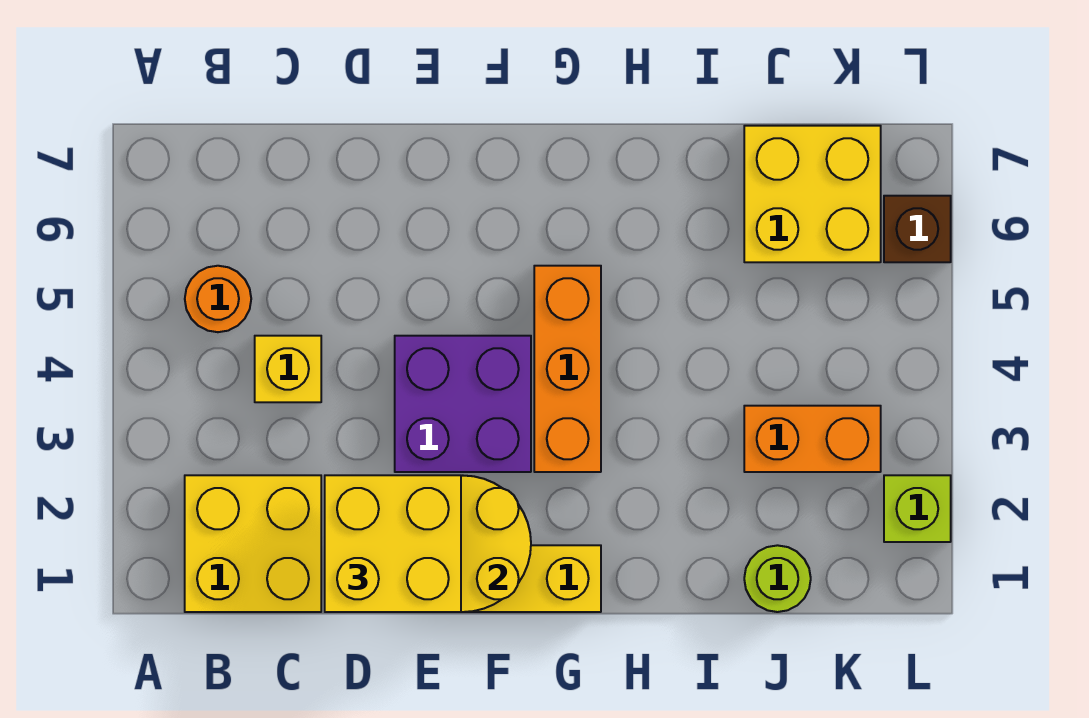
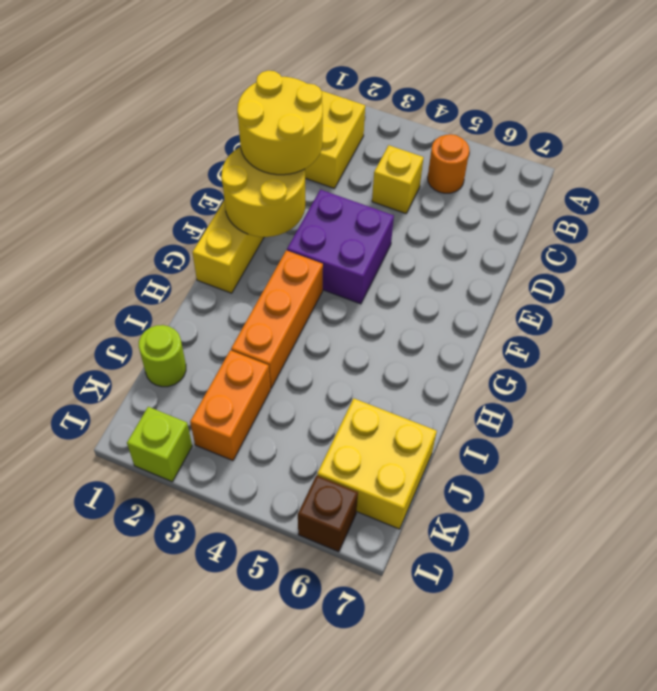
yellow 2x2 brick [325,475,461,612] -> yellow 2x2 round brick [237,71,323,175]
orange 1x3 brick [534,266,601,472] -> orange 1x3 brick turned to [231,250,323,388]

